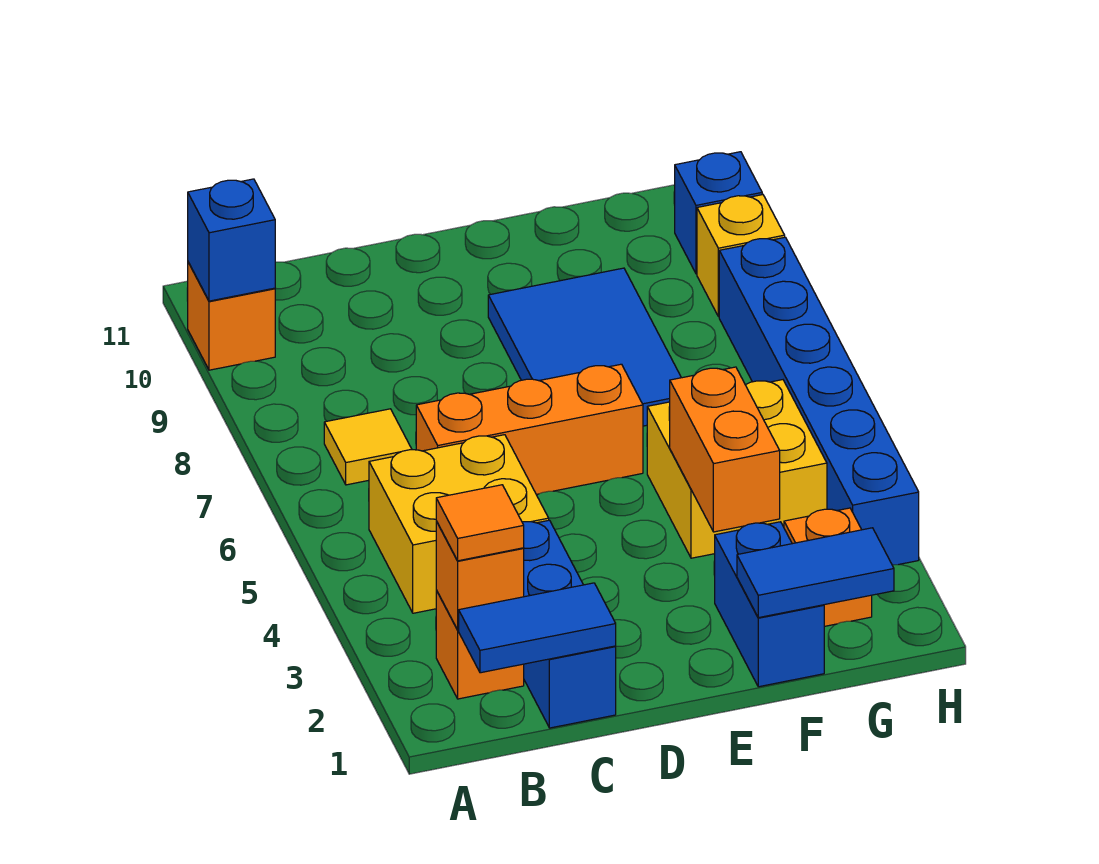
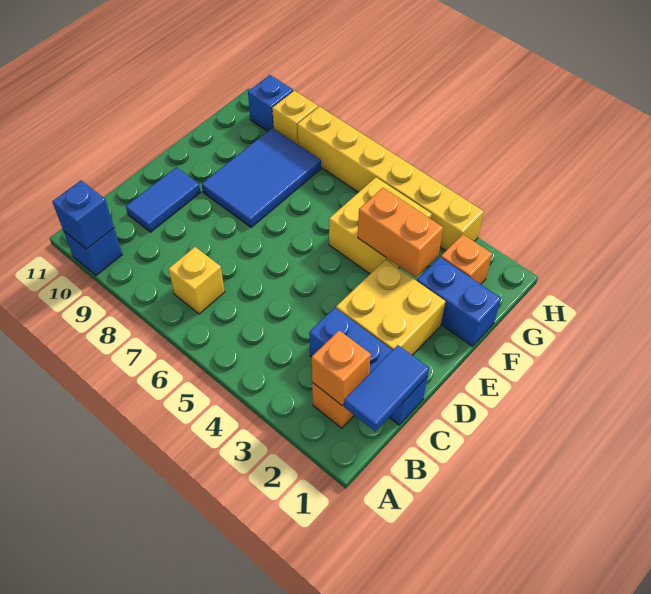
orange 1x1 brick [187,262,275,370] -> blue 1x1 brick [64,228,122,275]
orange 1x1 tile [436,485,524,561] -> none
yellow 2x2 brick [369,435,549,613] -> yellow 2x2 brick moved to [336,260,445,355]
yellow 1x1 tile [324,409,412,485] -> yellow 1x1 brick [169,247,225,314]
orange 1x3 brick [416,364,643,494] -> none
blue 2x3 tile [488,268,681,426] -> blue 2x3 tile turned to [202,128,321,227]
blue 1x2 tile [737,528,894,618] -> blue 1x2 tile moved to [126,167,201,232]
blue 1x6 brick [719,237,919,565] -> yellow 1x6 brick [297,106,484,251]

